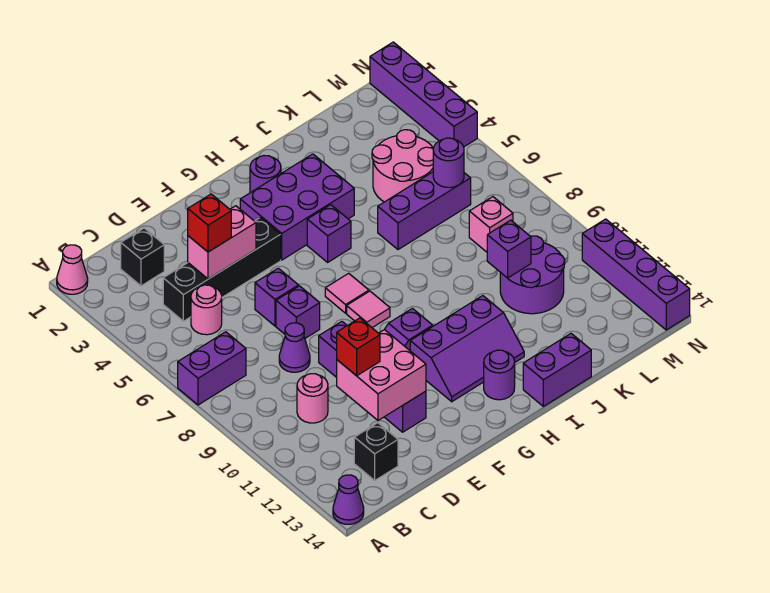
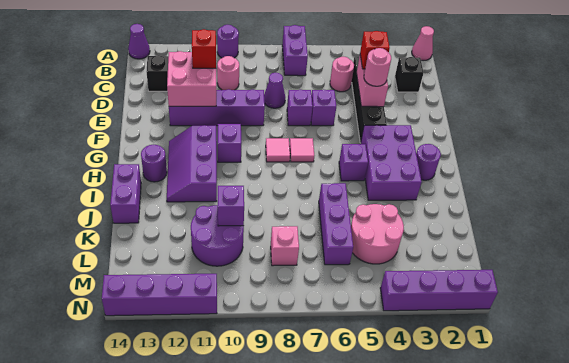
none -> pink 1x1 round brick [364,48,391,86]
purple 1x1 round brick [433,138,464,188] -> purple 1x1 round brick moved to [217,25,239,58]

